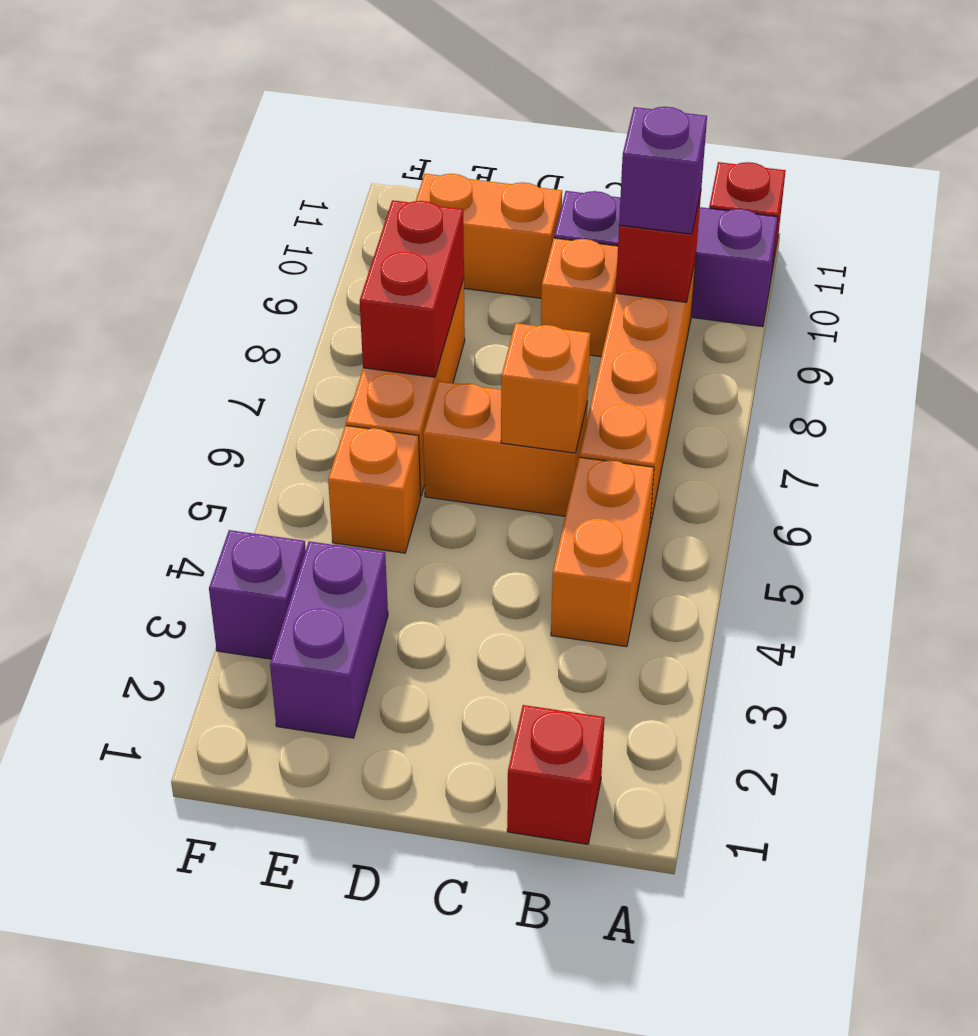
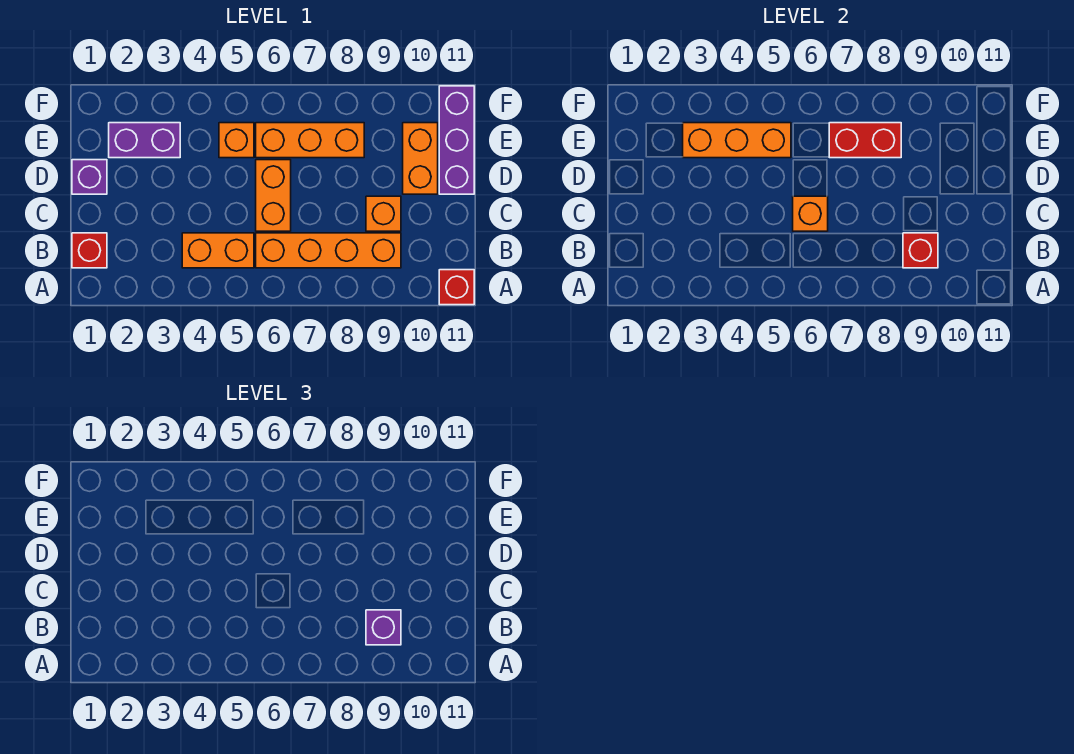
purple 1x3 brick [554,191,778,327] -> purple 1x3 brick moved to [439,86,474,194]
none -> orange 1x3 brick [683,123,791,158]
purple 1x1 brick [209,530,306,659] -> purple 1x1 brick moved to [72,160,107,194]

